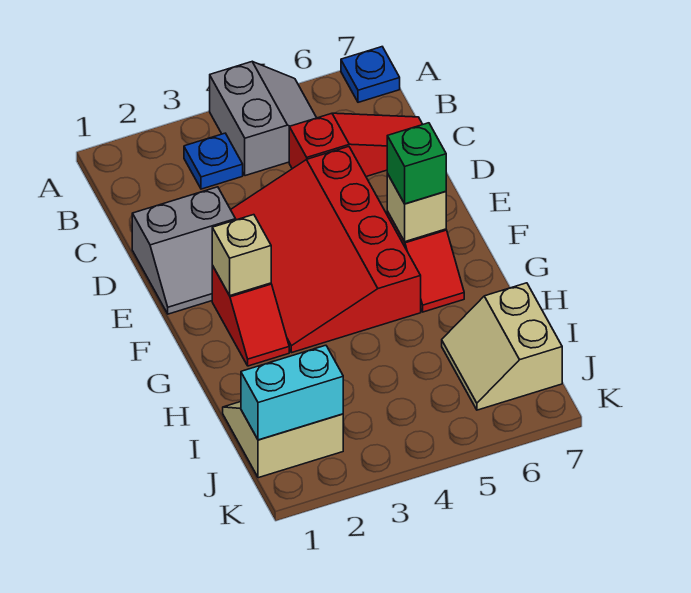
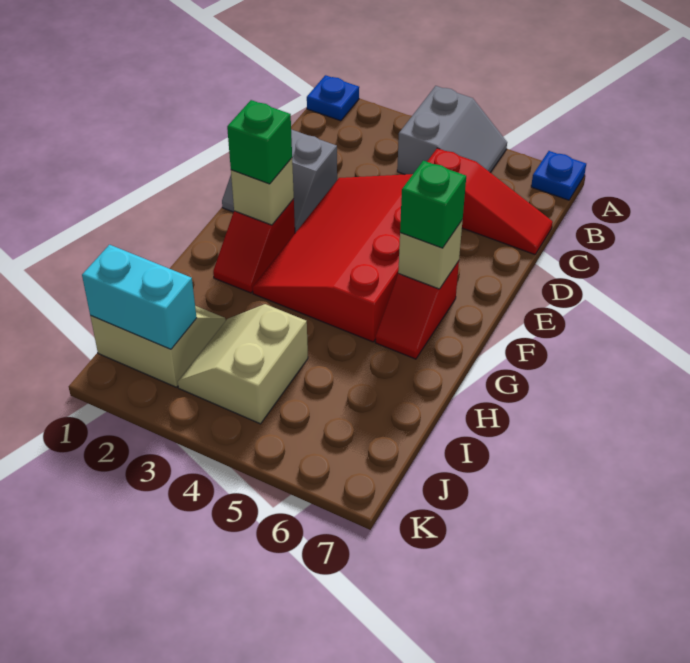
blue 1x1 plate [184,133,243,189] -> blue 1x1 plate moved to [307,75,359,121]
none -> green 1x1 brick [227,100,292,184]
tan 2x2 slope [442,283,562,410] -> tan 2x2 slope moved to [178,304,308,424]

